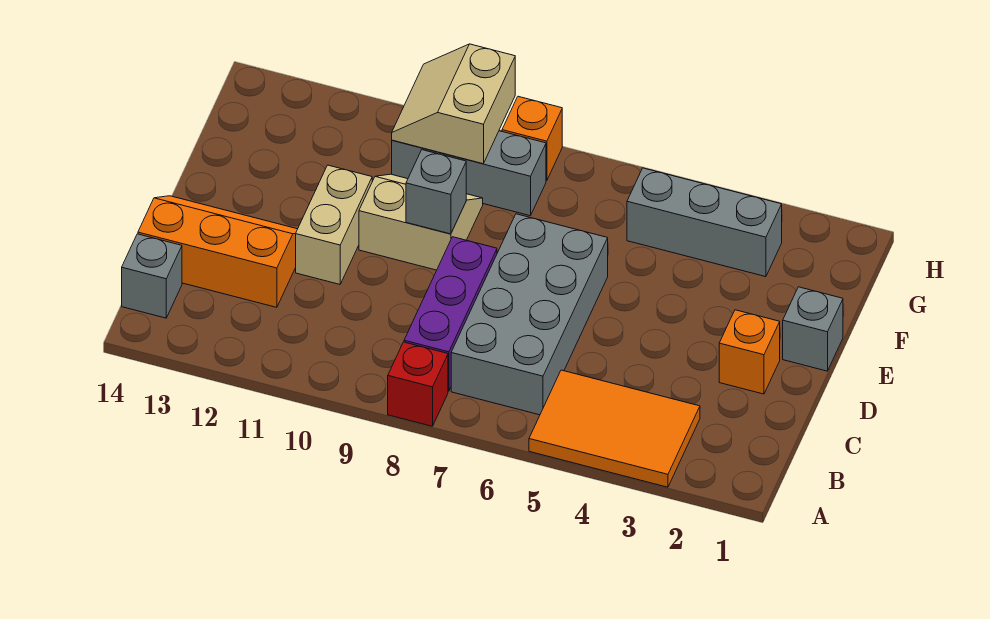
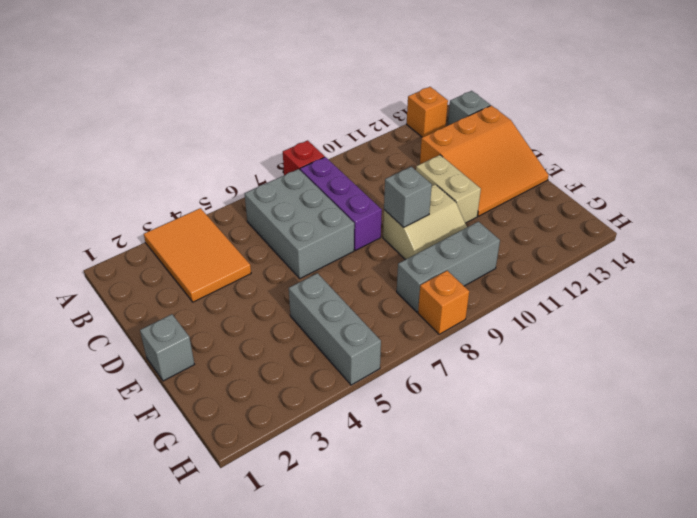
orange 2x3 tile [529,370,700,487] -> orange 2x3 tile turned to [144,208,251,302]
grey 2x4 brick [451,214,608,415] -> grey 2x3 brick [245,169,354,278]
orange 2x3 slope [138,196,297,307] -> orange 3x3 slope [420,105,549,216]
orange 1x1 brick [719,310,780,394] -> orange 1x1 brick moved to [407,87,448,137]
grey 1x3 brick [627,168,782,277] -> grey 1x3 brick turned to [289,273,381,385]
tan 2x2 slope [392,44,515,164] -> none

